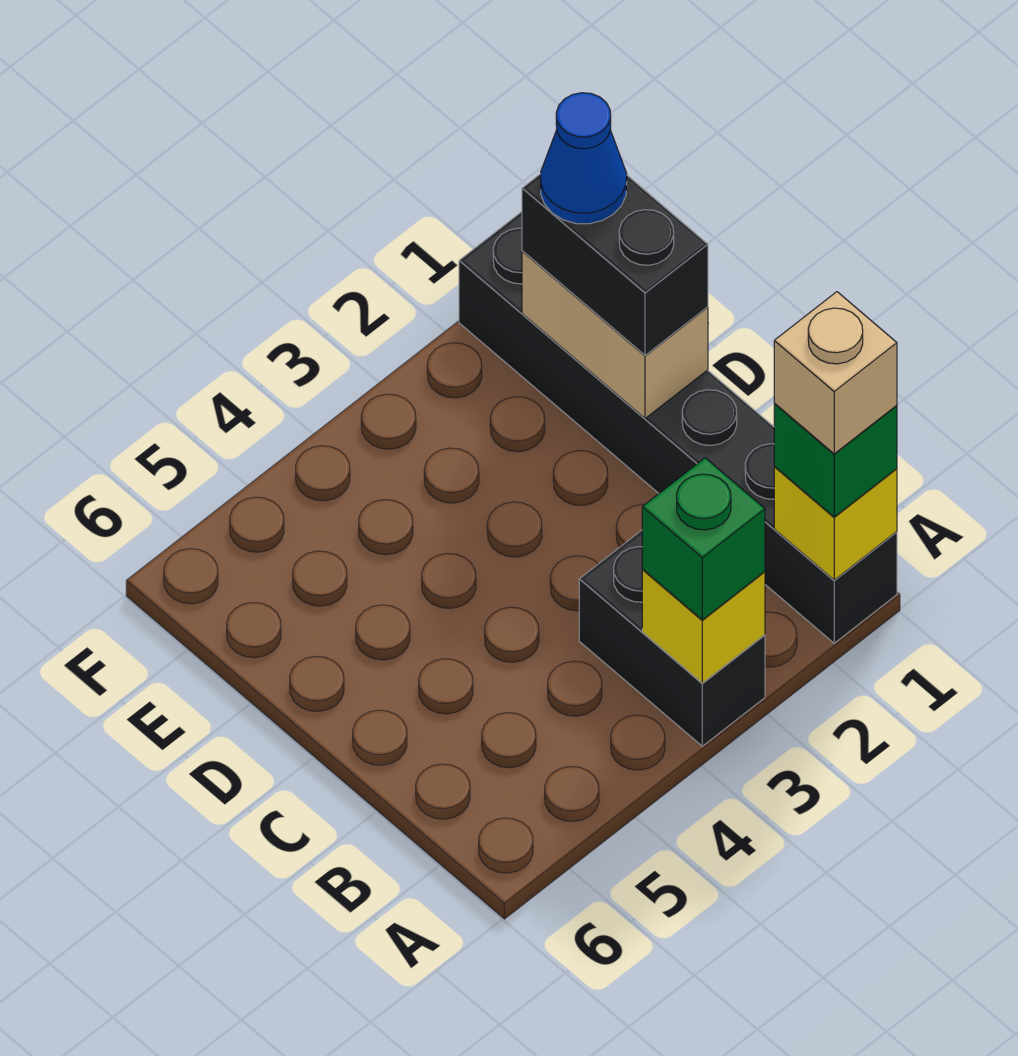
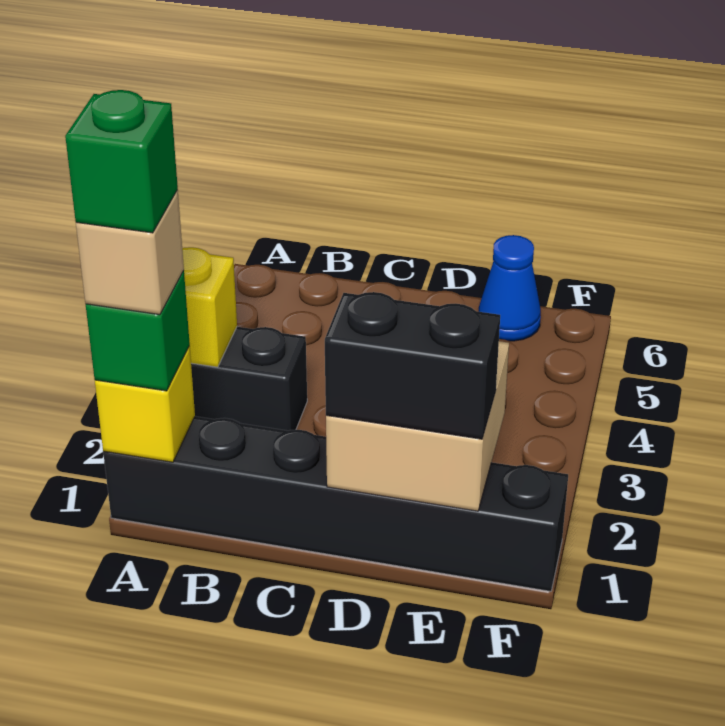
green 1x1 brick [642,458,765,620] -> green 1x1 brick moved to [65,90,178,233]
tan 1x2 brick [522,251,708,419] -> tan 2x2 brick [326,341,509,511]
blue 1x1 cone [541,93,627,224] -> blue 1x1 cone moved to [479,235,541,341]

